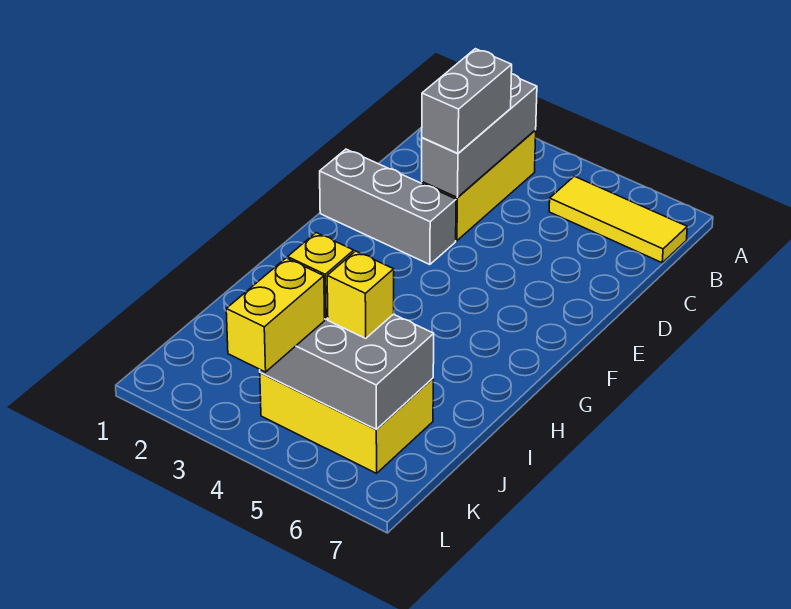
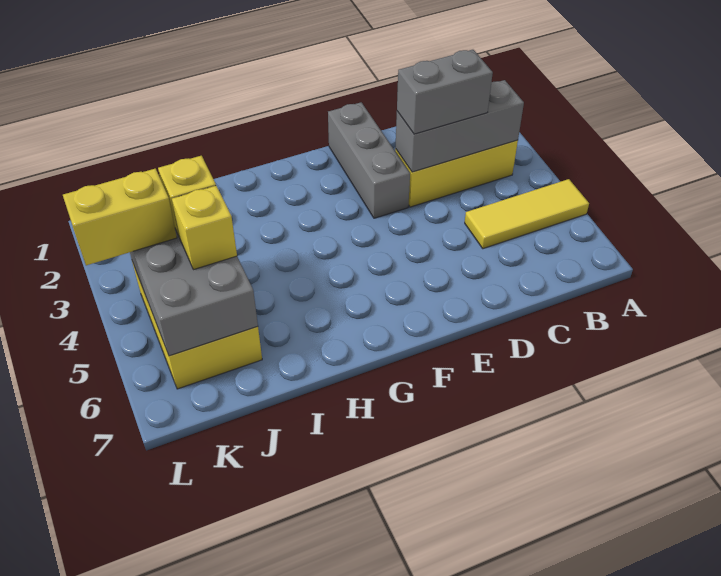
yellow 1x3 tile [549,176,687,263] -> yellow 1x3 tile turned to [465,179,589,249]

